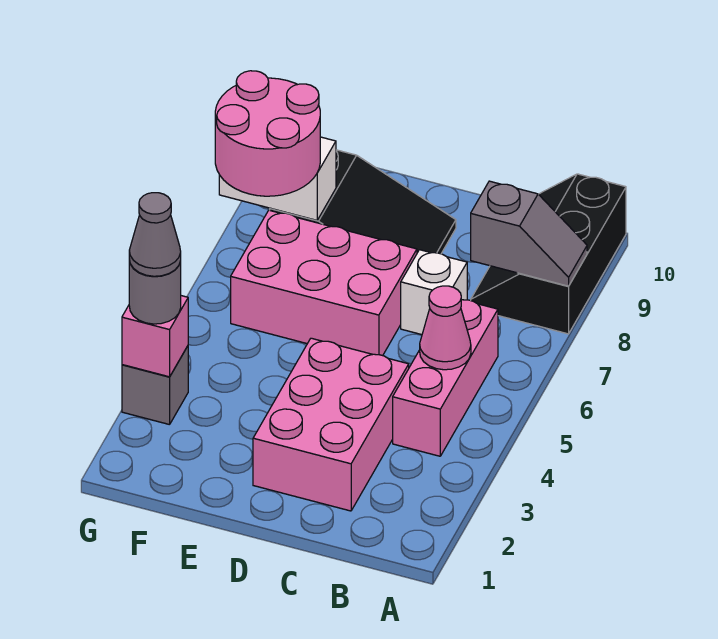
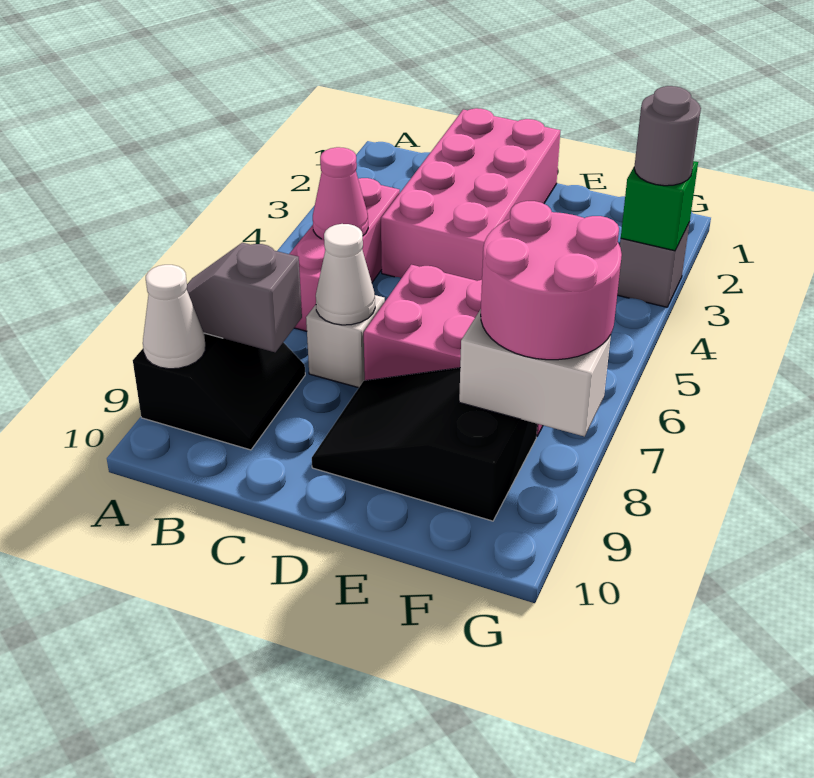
black 2x3 slope [471,174,626,334] -> black 2x2 slope [133,333,305,450]
none -> white 1x1 cone [143,265,205,369]
pink 2x3 brick [253,338,409,511] -> pink 2x4 brick [381,108,560,281]
none -> white 1x1 cone [316,224,375,325]
pink 1x1 brick [122,296,188,377] -> green 1x1 brick [621,161,698,251]
grey 1x1 cone [129,193,181,276] -> none

